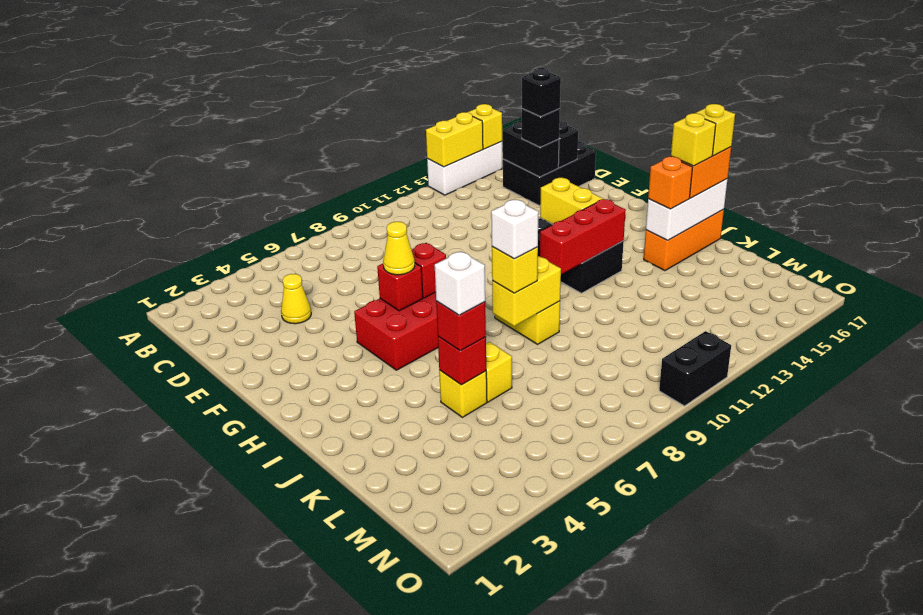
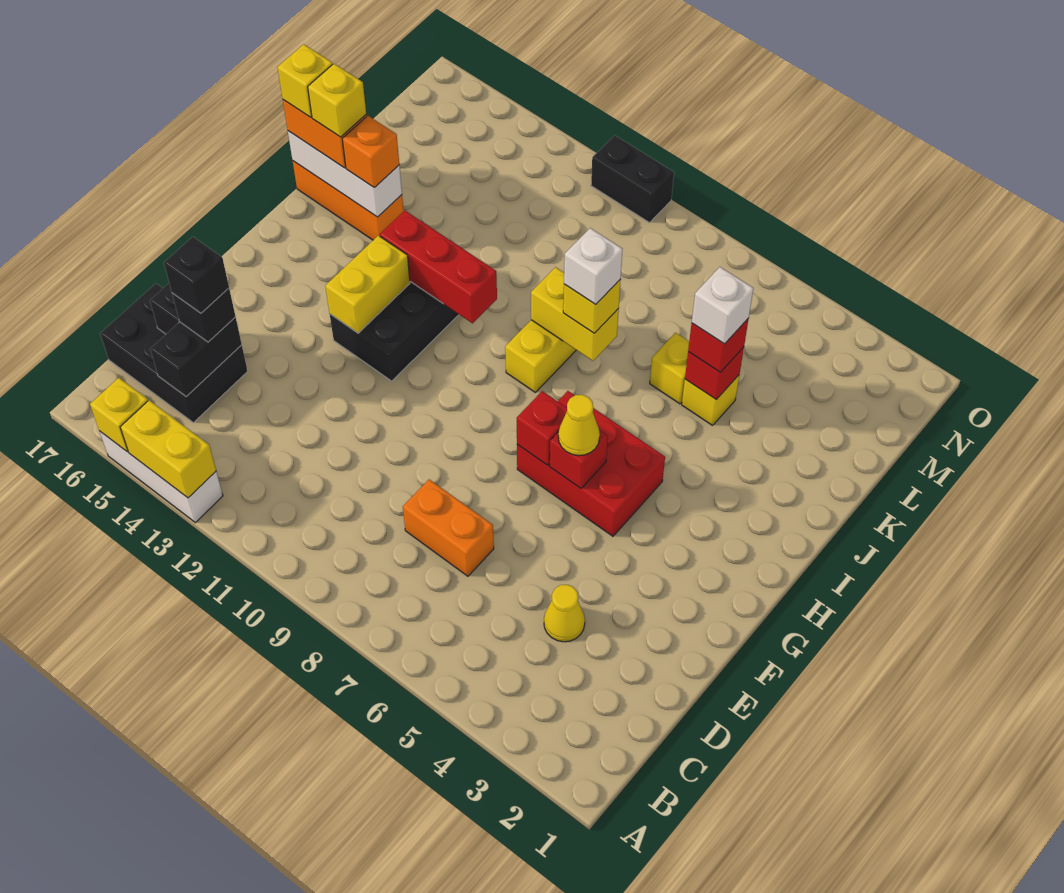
none -> orange 1x2 brick [403,479,494,576]

